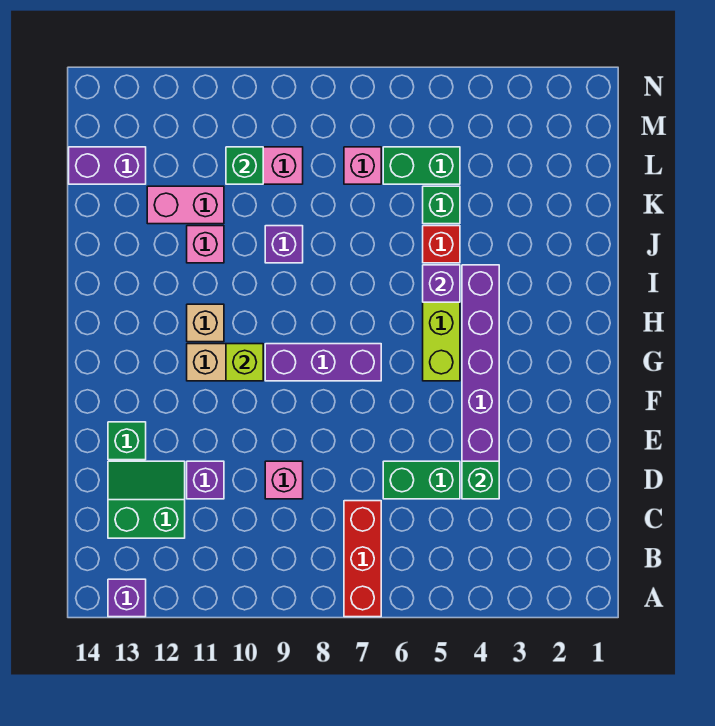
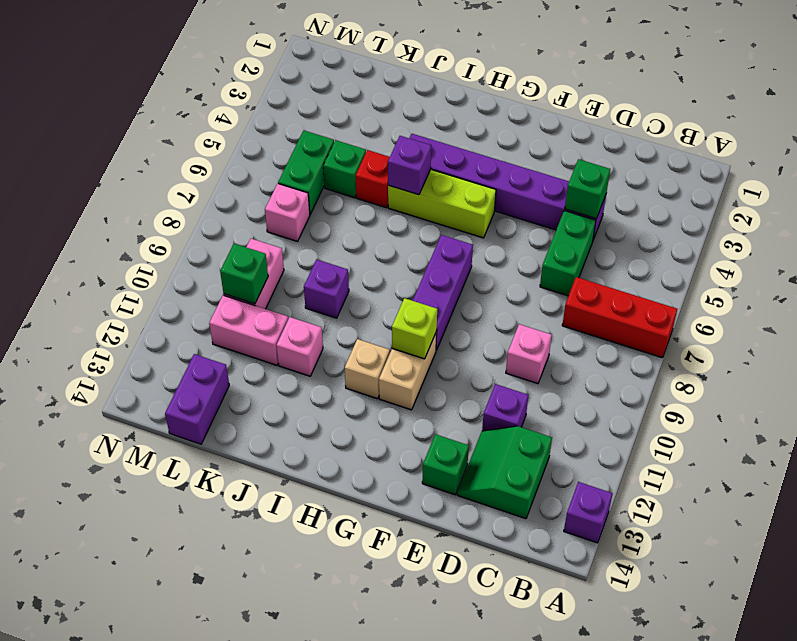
pink 1x2 brick [147,186,224,224] -> pink 1x2 brick turned to [209,295,288,365]

